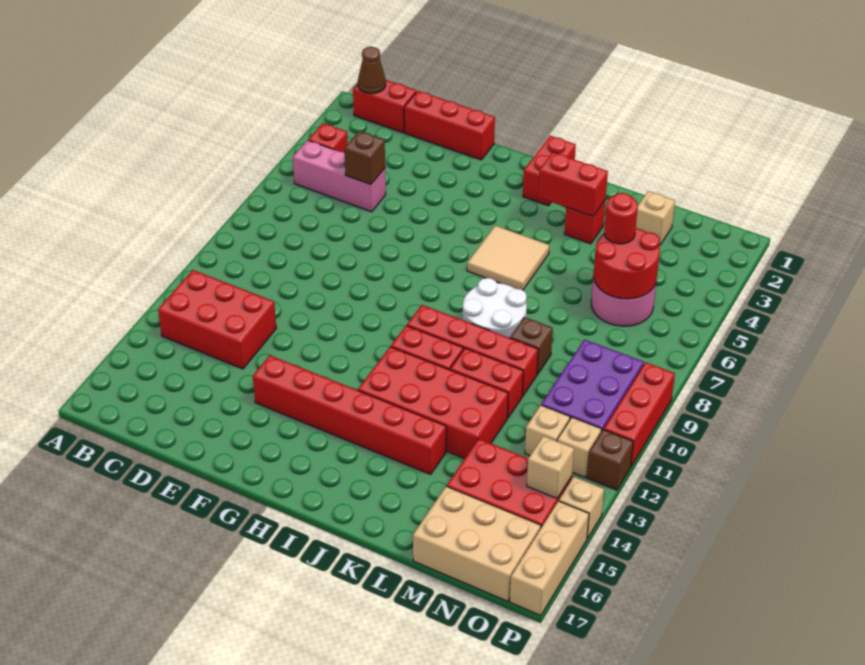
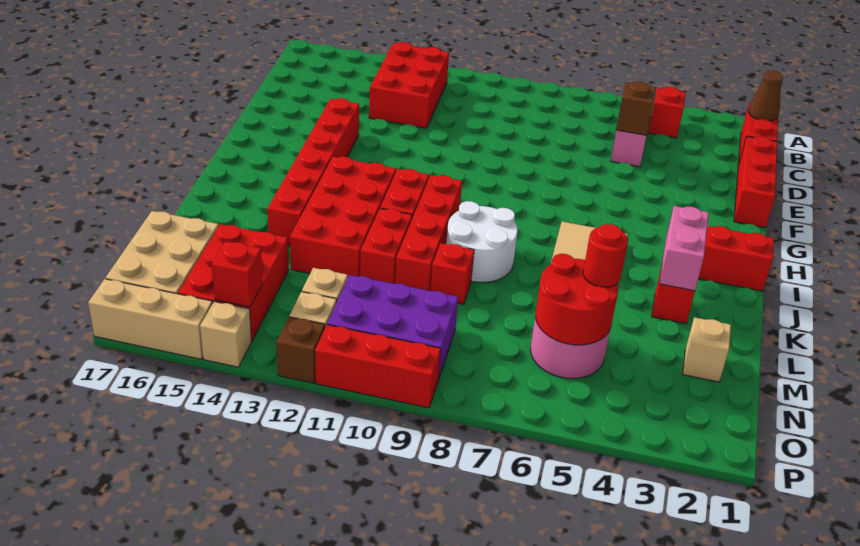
red 1x2 brick [538,152,608,216] -> pink 1x2 brick [659,206,709,291]
brown 1x1 brick [510,317,553,375] -> red 1x1 brick [430,243,474,304]
tan 1x1 brick [527,436,574,498] -> red 1x1 brick [212,241,263,307]

